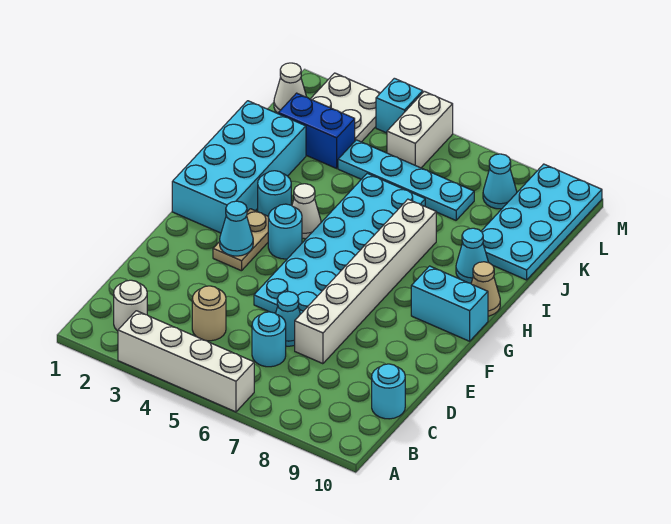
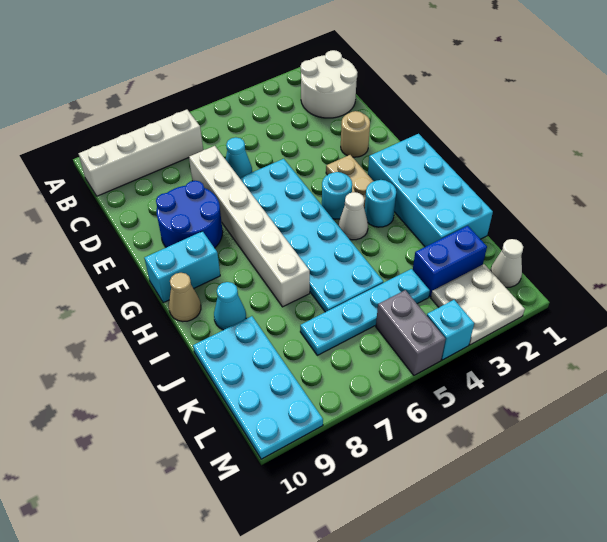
white 1x4 brick [118,311,254,412] -> white 1x4 brick moved to [78,110,203,196]
white 1x1 round brick [114,280,147,331] -> white 2x2 round brick [301,50,357,118]
tan 1x1 round brick [192,286,226,341] -> tan 1x1 round brick moved to [341,111,370,157]
cyan 1x1 round brick [252,312,286,367] -> none
cyan 1x1 round brick [372,364,405,419] -> none
none -> blue 2x2 round brick [156,181,223,248]
cyan 1x1 cone [220,201,253,256] -> none
white 1x2 brick [387,91,453,168] -> grey 1x2 brick [376,290,446,375]
cyan 1x1 cone [483,154,517,209] -> none

